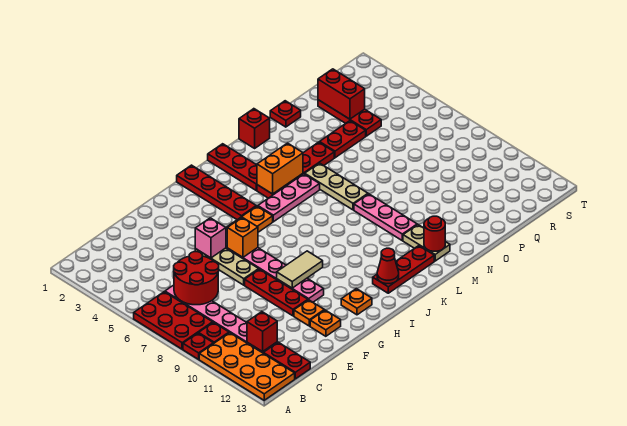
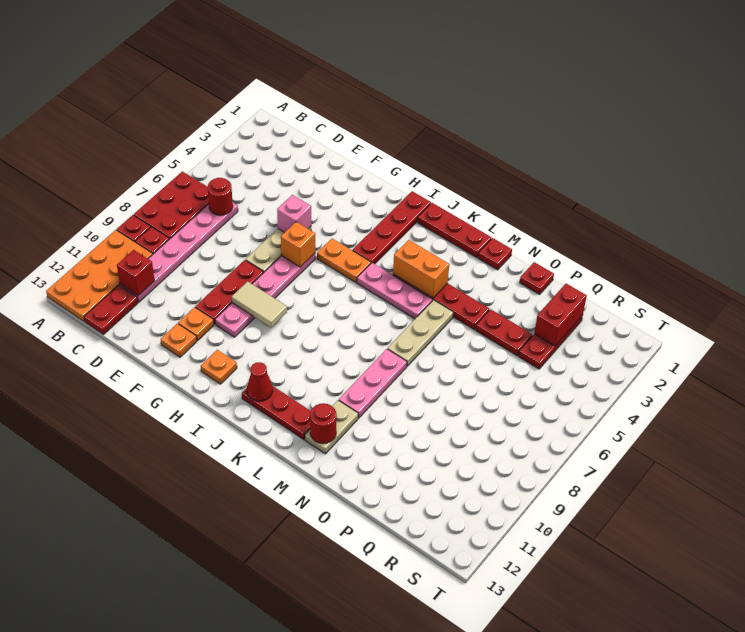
red 2x2 round brick [174,252,219,305] -> red 1x1 round brick [208,178,233,215]
red 1x3 plate [208,144,257,190] -> red 1x3 plate turned to [418,203,491,258]
red 1x1 brick [239,109,270,148] -> red 1x1 plate [478,238,512,270]

